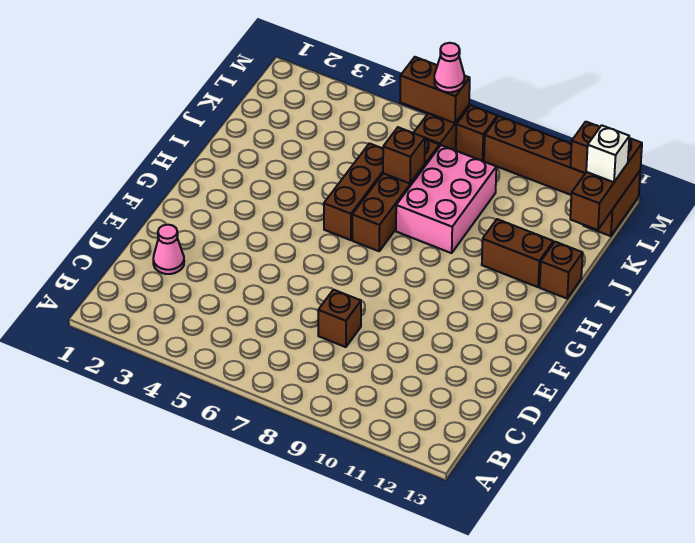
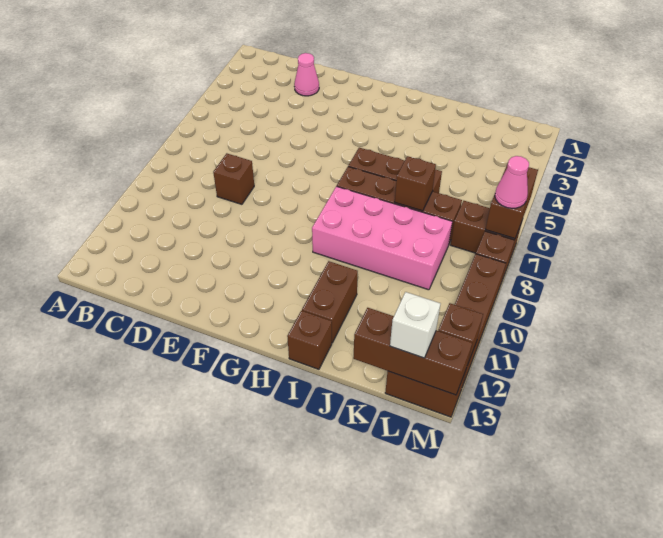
pink 2x3 brick [396,145,496,253] -> pink 2x4 brick [312,186,452,290]

